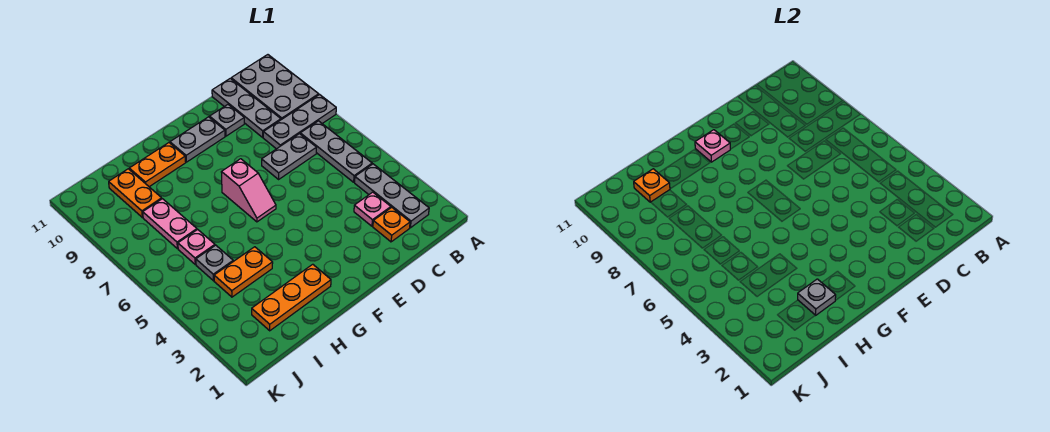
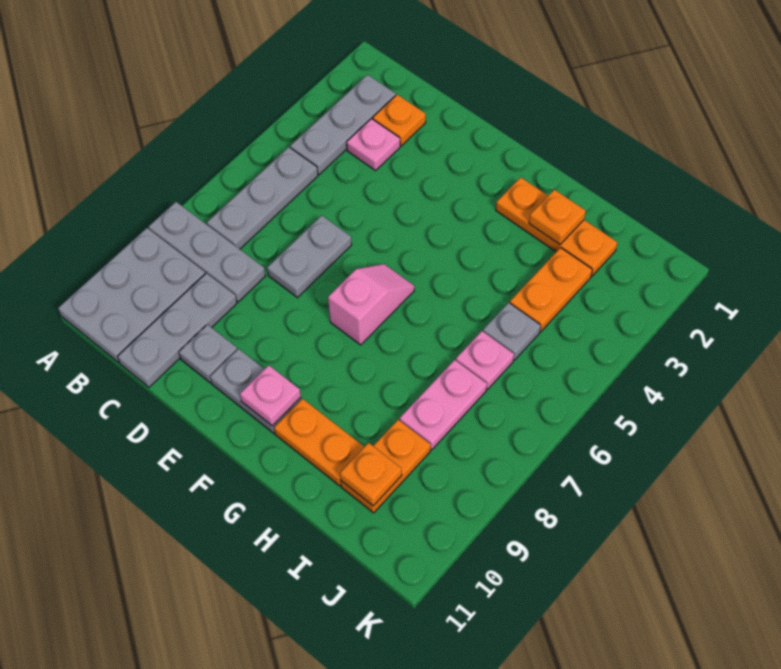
grey 1x2 plate [262,134,317,179] -> grey 1x2 plate turned to [267,215,352,298]
grey 1x1 plate [798,279,836,315] -> orange 1x1 plate [529,190,586,244]
orange 1x2 plate [214,247,273,297] -> orange 1x2 plate turned to [510,248,592,332]

